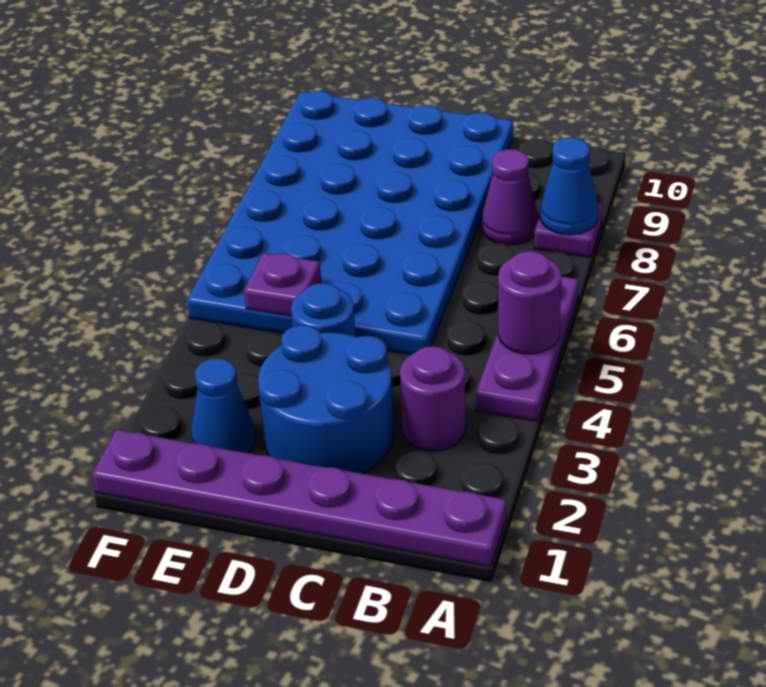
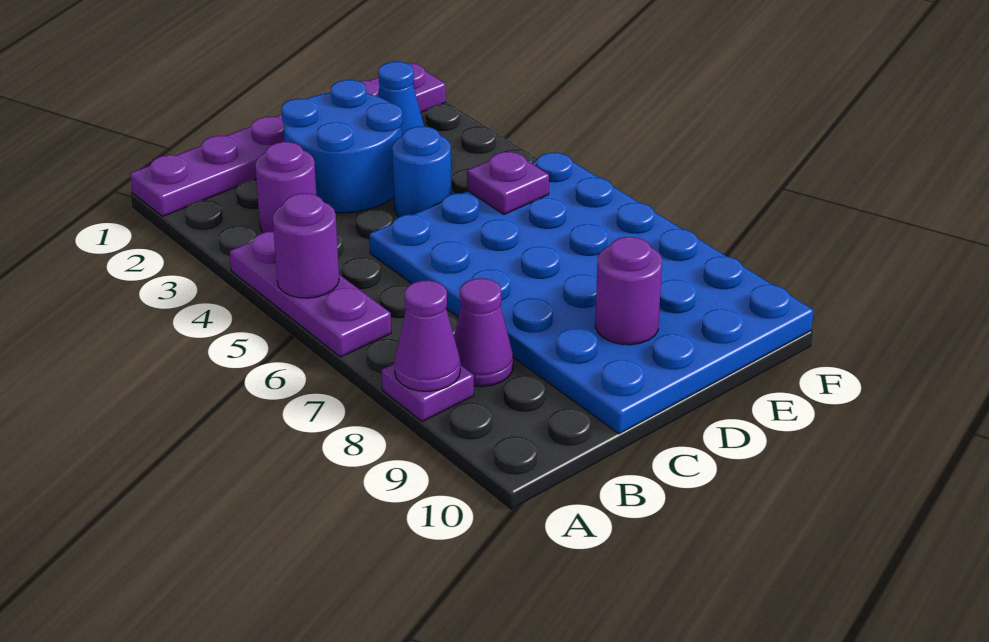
blue 1x1 cone [540,137,598,235] -> purple 1x1 cone [394,281,460,391]
none -> purple 1x1 round brick [595,237,662,345]

